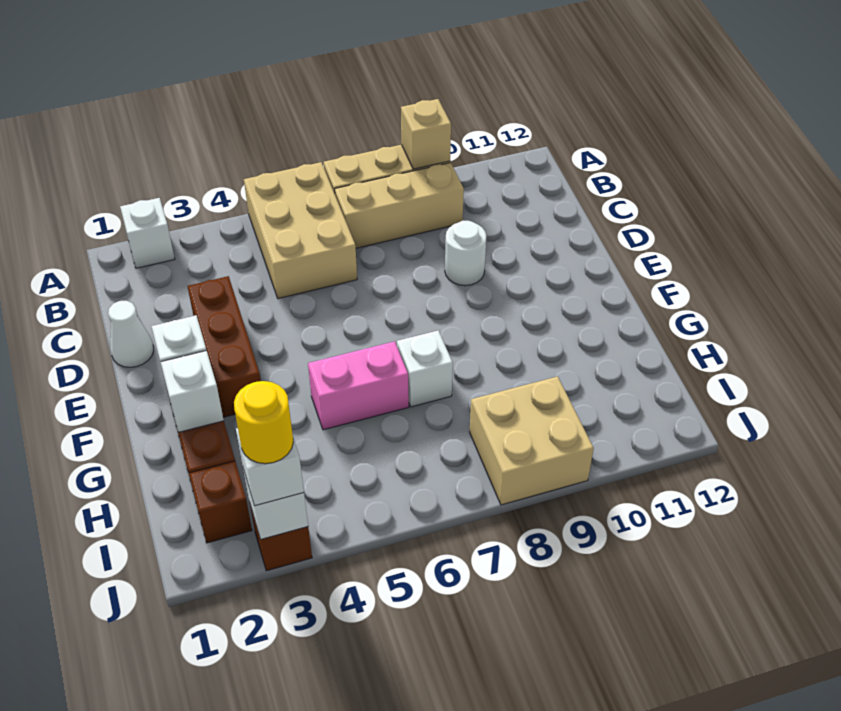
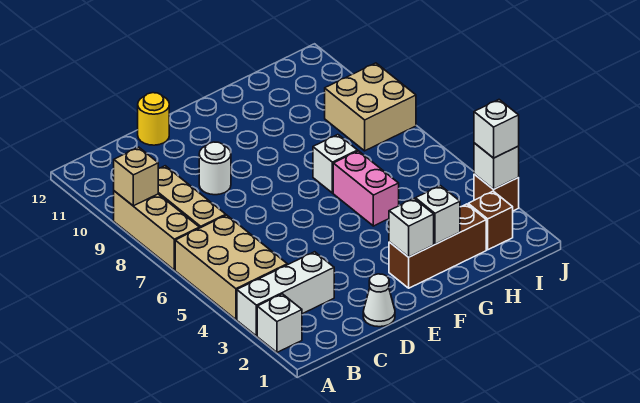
none -> white 1x3 brick [237,252,334,336]
tan 2x3 brick [244,162,357,299] -> tan 2x3 brick turned to [175,215,287,319]
brown 1x3 brick [187,276,261,417] -> none
yellow 1x1 round brick [234,381,293,464] -> yellow 1x1 round brick moved to [138,93,169,145]

